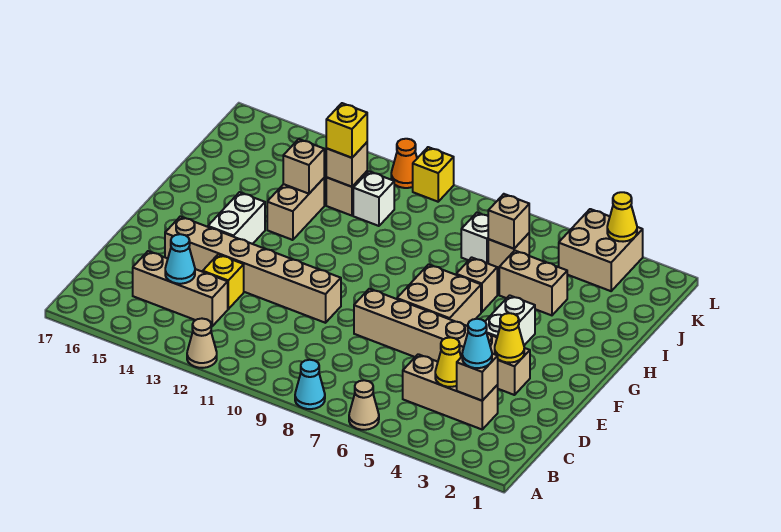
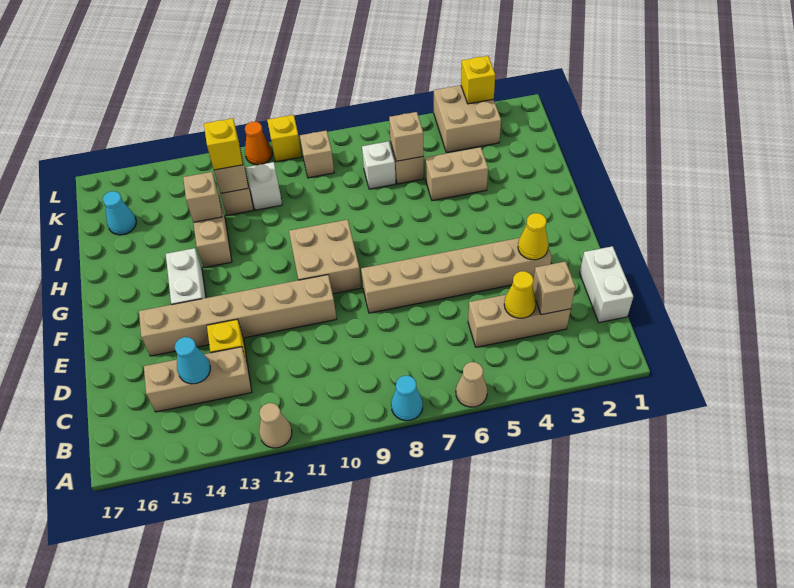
cyan 1x1 cone [462,319,492,368] -> cyan 1x1 cone moved to [103,191,136,235]
white 1x2 brick [485,295,535,345] -> white 1x2 brick moved to [580,246,633,323]
tan 2x2 brick [397,264,481,326] -> tan 2x2 brick moved to [289,220,361,294]
tan 1x1 brick [456,257,497,312] -> tan 1x1 brick moved to [300,131,334,178]
yellow 1x1 cone [607,192,637,242] -> yellow 1x1 brick [461,56,495,104]

